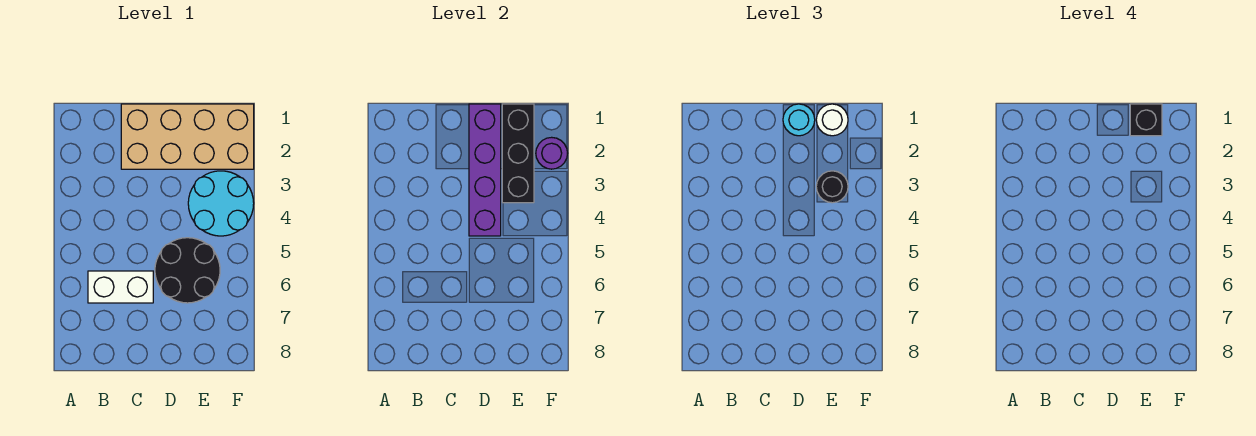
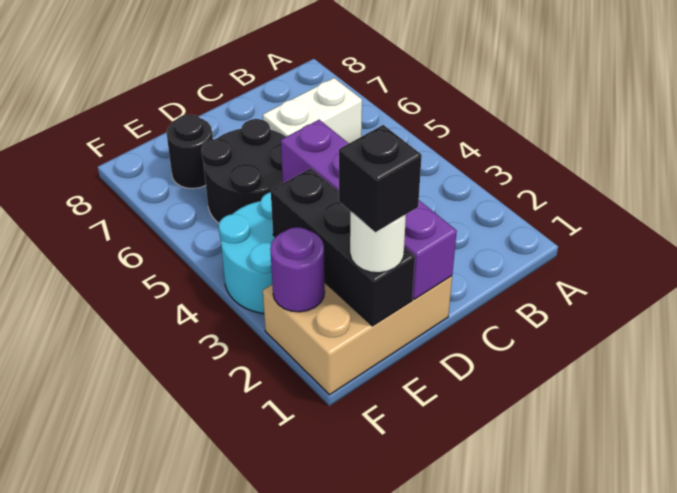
tan 2x4 brick [121,104,254,169] -> tan 2x3 brick [263,276,452,395]
cyan 1x1 round brick [783,104,815,136] -> none
black 1x1 round brick [816,171,848,203] -> black 1x1 round brick moved to [166,115,213,189]

